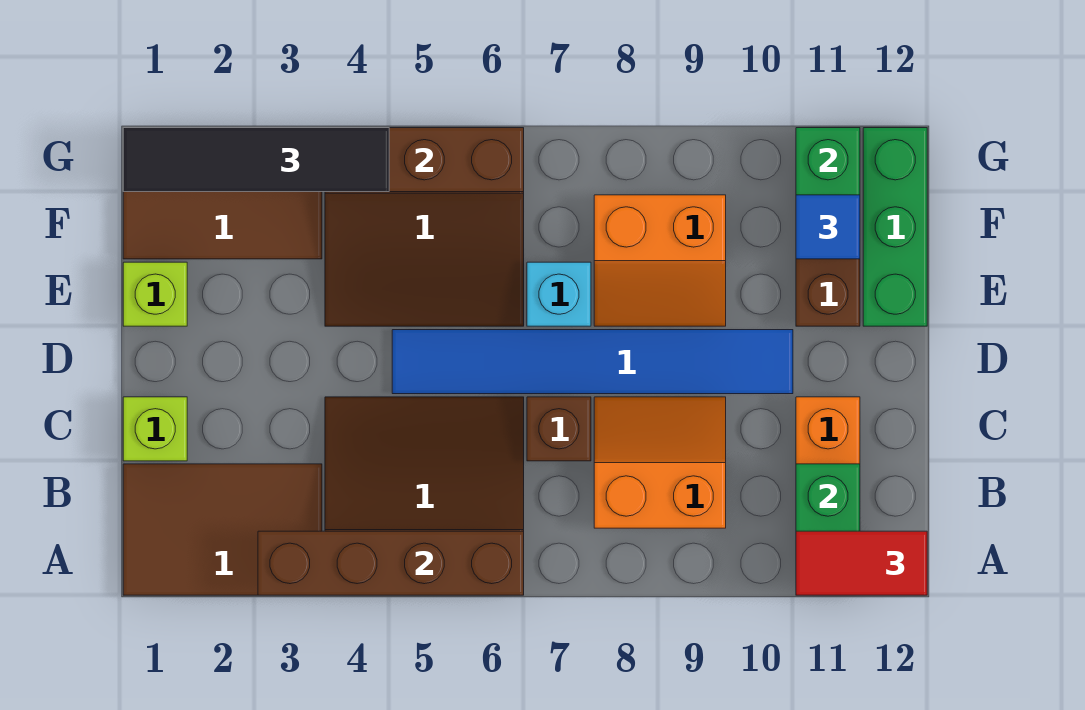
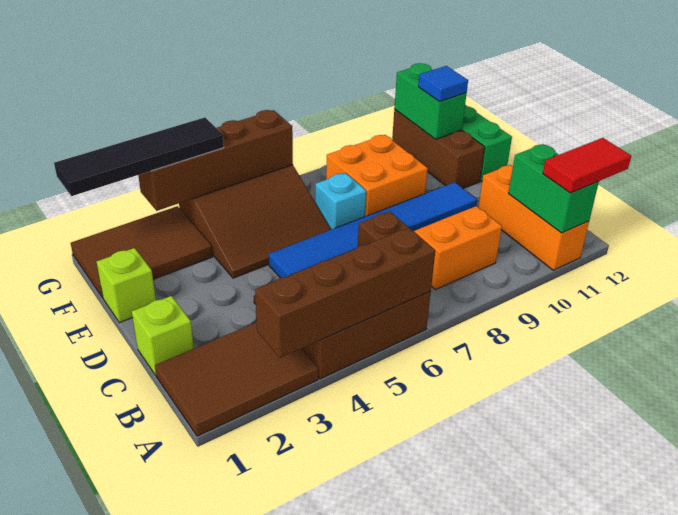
orange 2x2 slope [594,195,726,326] -> orange 2x2 brick [326,135,428,217]

